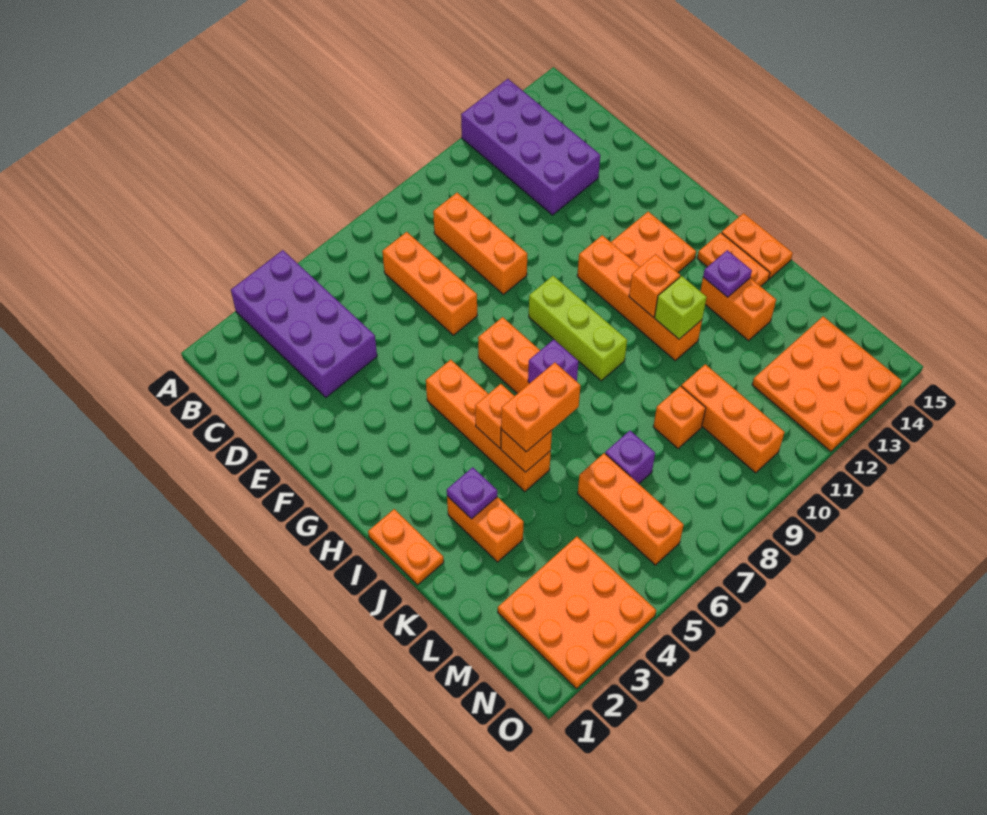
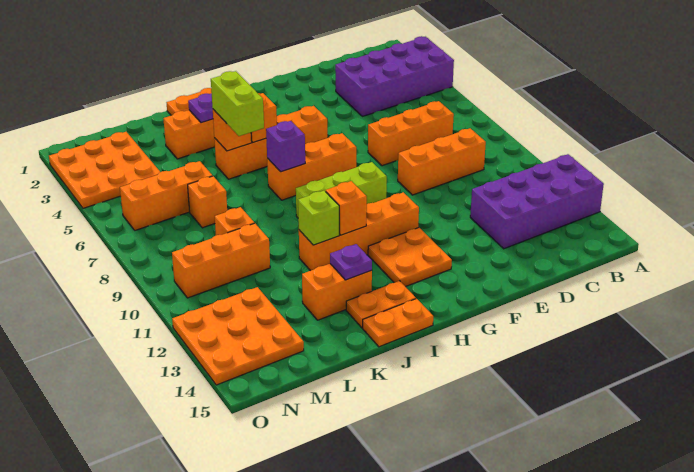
orange 1x2 brick [501,363,581,452] -> lime 1x2 brick [211,71,264,136]
purple 1x1 brick [605,431,655,484] -> orange 1x1 brick [188,176,227,228]

